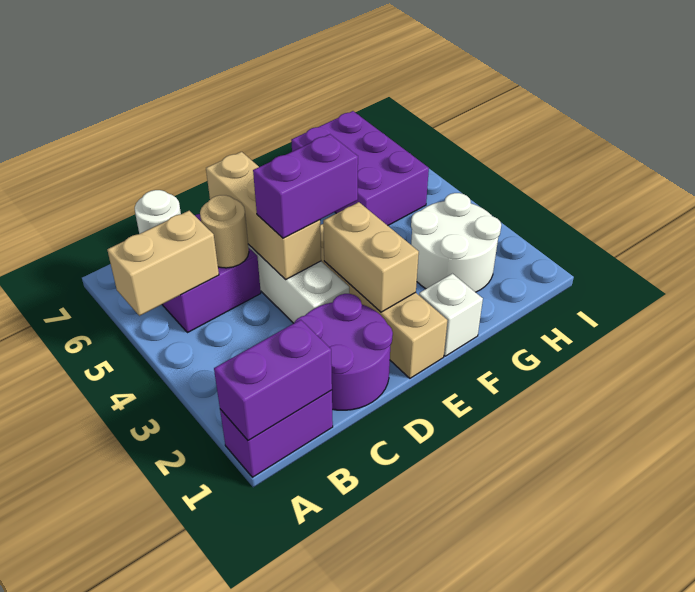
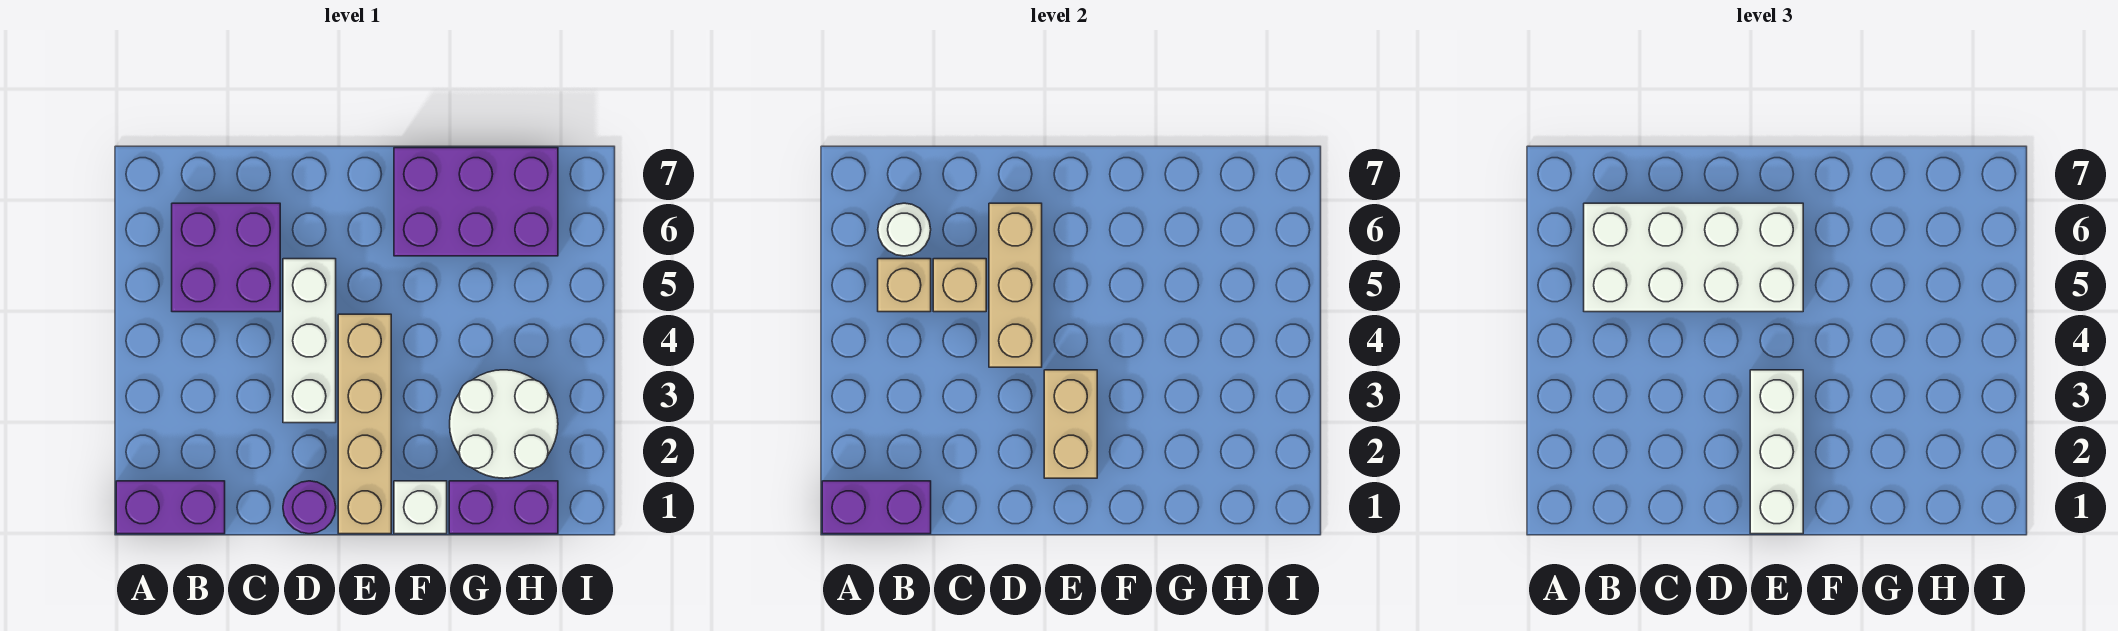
tan 1x2 brick [107,211,219,316] -> tan 1x1 brick [878,259,931,312]
none -> white 2x4 brick [1584,203,1803,312]
purple 2x2 round brick [294,294,393,410] -> purple 1x1 round brick [283,481,336,534]
tan 1x1 round brick [200,195,249,268] -> tan 1x1 brick [933,259,986,312]
purple 1x2 brick [253,134,358,238] -> purple 1x2 brick moved to [449,481,558,534]
none -> white 1x3 brick [1750,370,1803,534]
purple 2x3 brick [291,111,429,226] -> purple 2x3 brick turned to [394,148,558,256]

